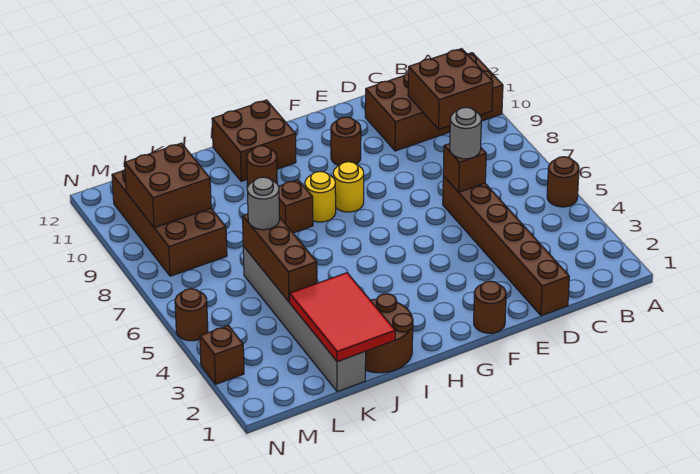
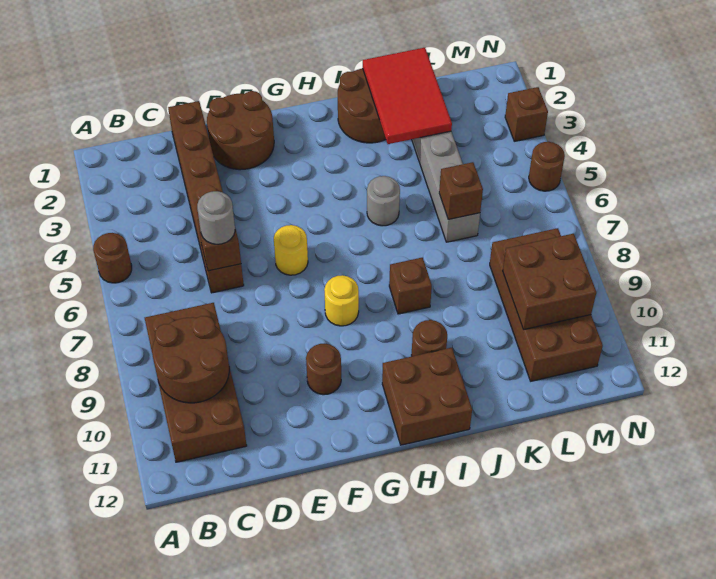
brown 2x4 brick [365,53,503,151] -> brown 2x4 brick turned to [145,303,247,462]
brown 2x2 brick [408,49,493,129] -> brown 2x2 round brick [152,316,229,403]
brown 1x1 round brick [474,281,506,333] -> brown 2x2 round brick [207,91,274,170]
yellow 1x1 round brick [305,172,336,222] -> yellow 1x1 round brick moved to [274,225,308,275]
brown 1x3 brick [243,214,317,302] -> brown 1x1 brick [439,162,483,219]
grey 1x1 round brick [247,177,279,230] -> grey 1x1 round brick moved to [367,176,400,226]

